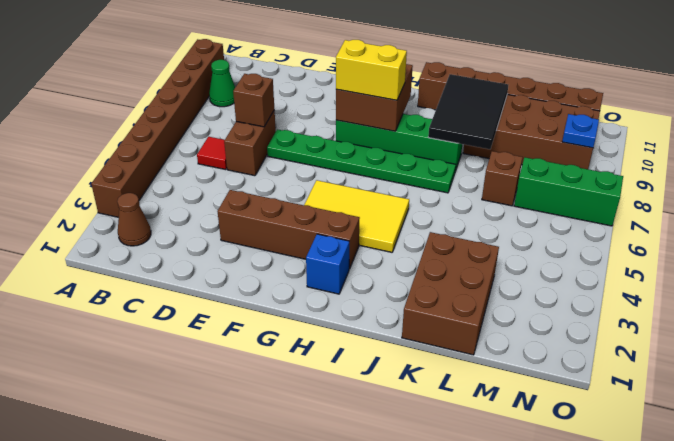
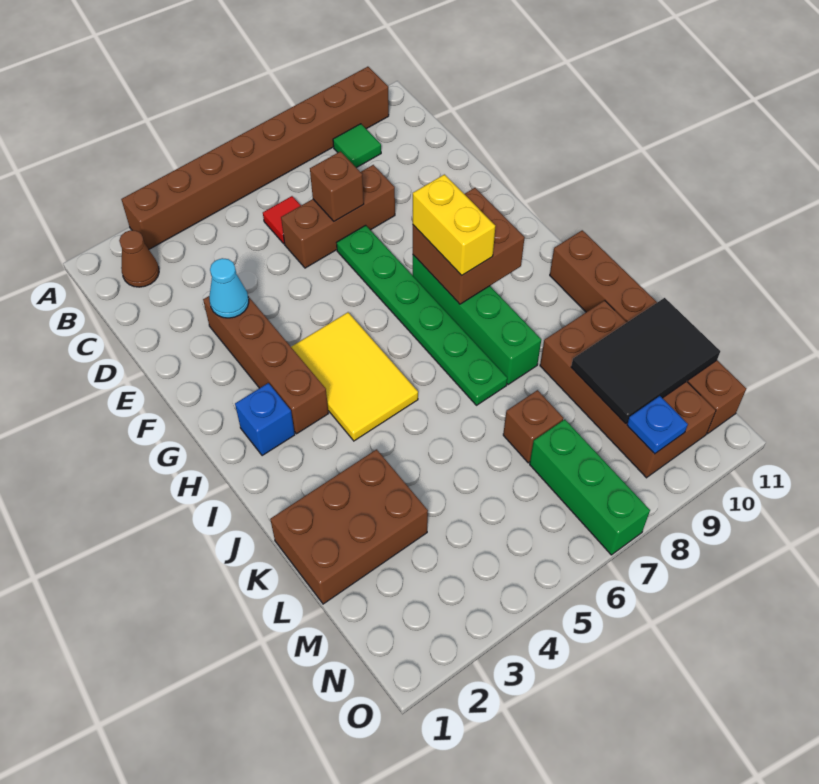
green 1x1 cone [209,60,235,107] -> green 1x1 tile [333,124,381,168]
brown 1x2 brick [224,110,276,176] -> brown 1x3 brick [281,165,395,268]
none -> cyan 1x1 cone [209,258,249,318]
black 2x3 tile [428,74,508,149] -> black 2x3 tile moved to [571,298,720,424]

